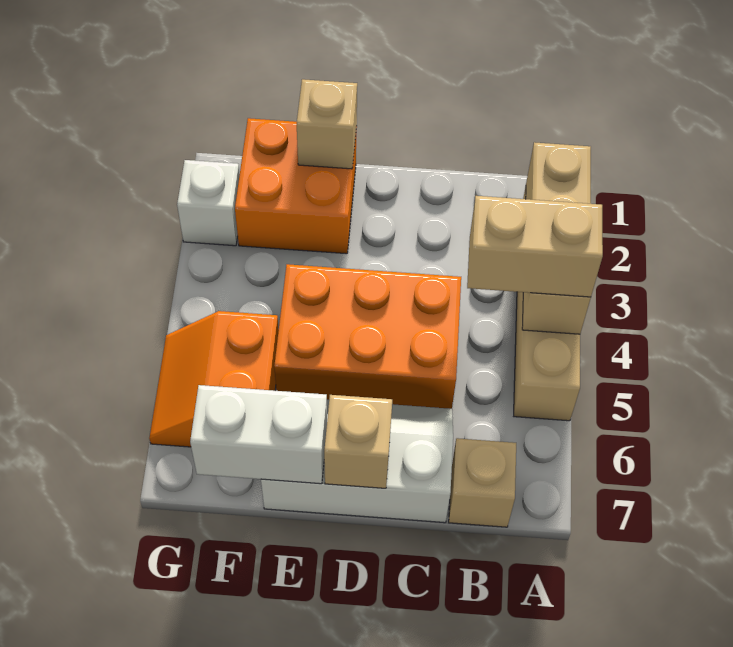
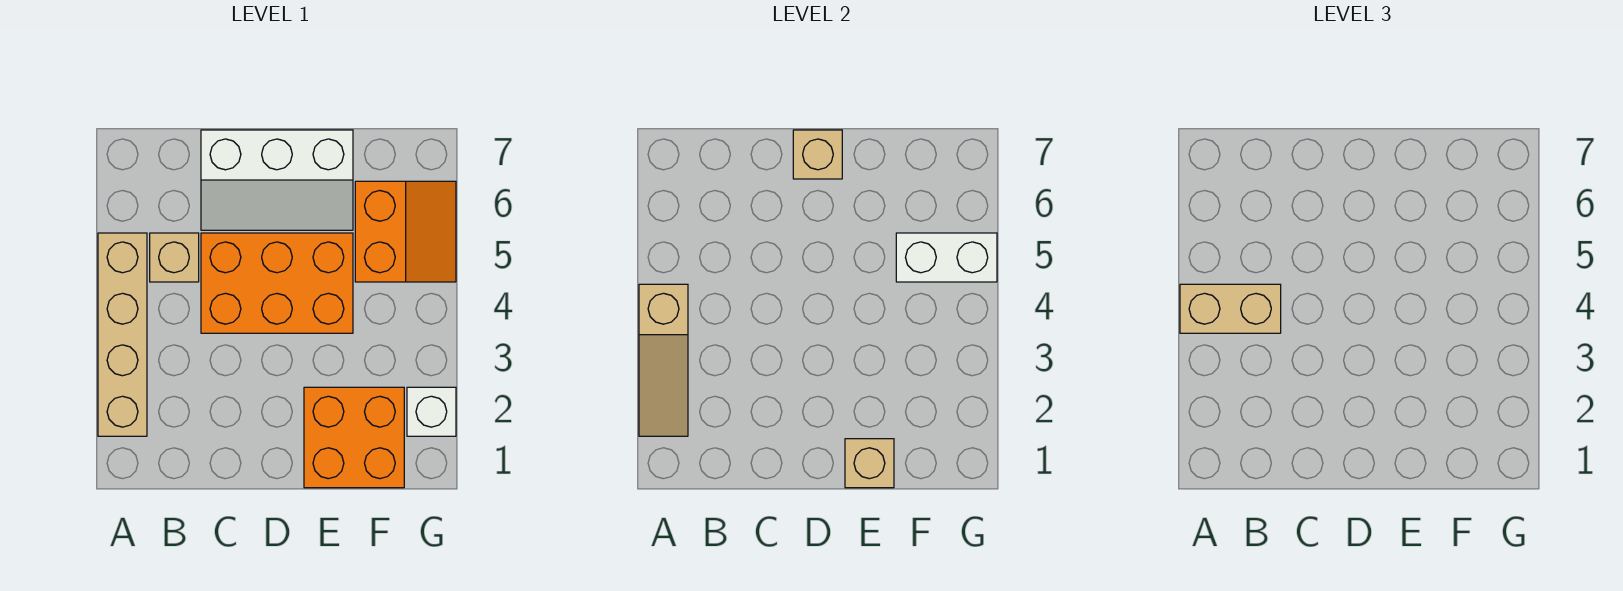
tan 1x3 brick [522,142,591,334] -> tan 1x3 slope [639,284,688,436]
tan 1x1 brick [449,438,516,527] -> tan 1x1 brick moved to [150,233,199,282]
white 1x2 brick [190,385,327,484] -> white 1x2 brick moved to [896,233,997,282]

